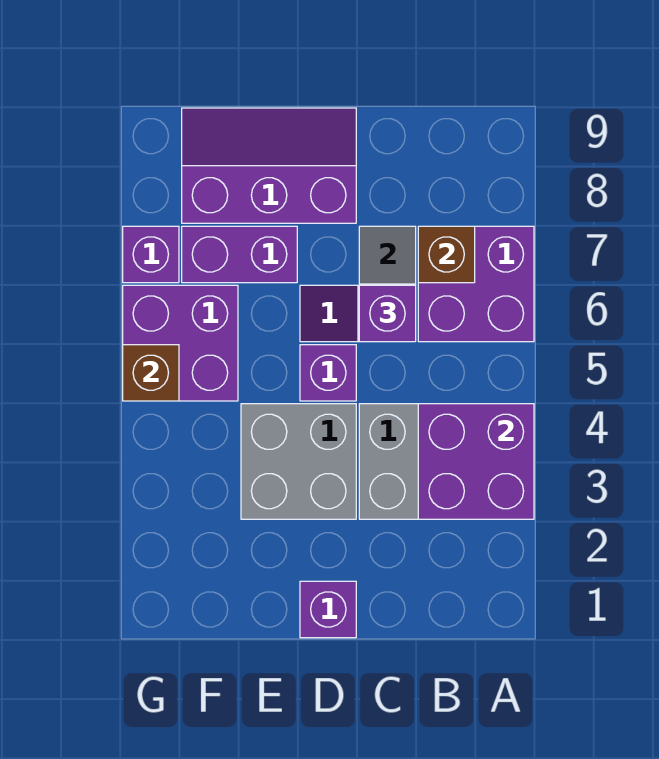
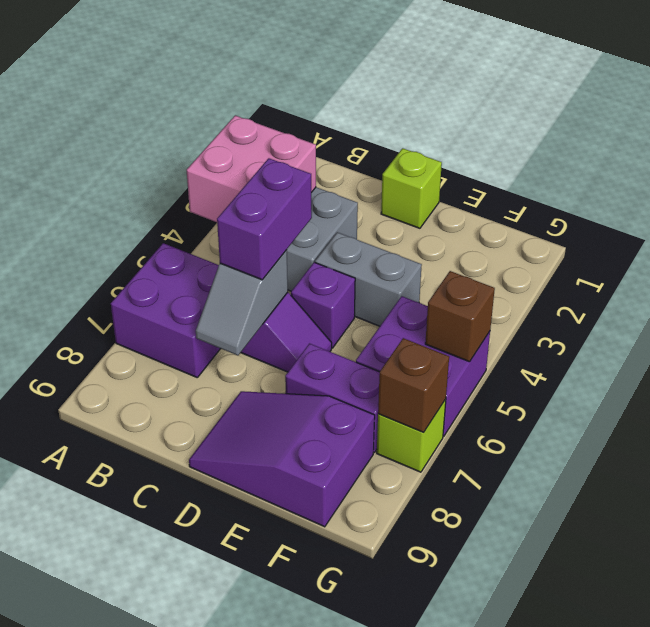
purple 2x2 brick [418,404,534,519] -> pink 2x2 brick [187,115,316,222]
brown 1x1 brick [418,226,475,283] -> brown 1x1 brick moved to [378,338,449,433]
purple 1x1 brick [359,285,416,342] -> purple 1x2 brick [217,158,312,280]
purple 1x1 brick [300,581,356,638] -> lime 1x1 brick [381,148,442,228]
grey 2x2 brick [241,404,356,519] -> grey 1x2 brick [315,232,422,326]
purple 2x3 slope [182,108,356,223] -> purple 2x3 slope turned to [189,391,375,527]
purple 1x1 brick [123,226,179,283] -> lime 1x1 brick [377,399,446,472]

